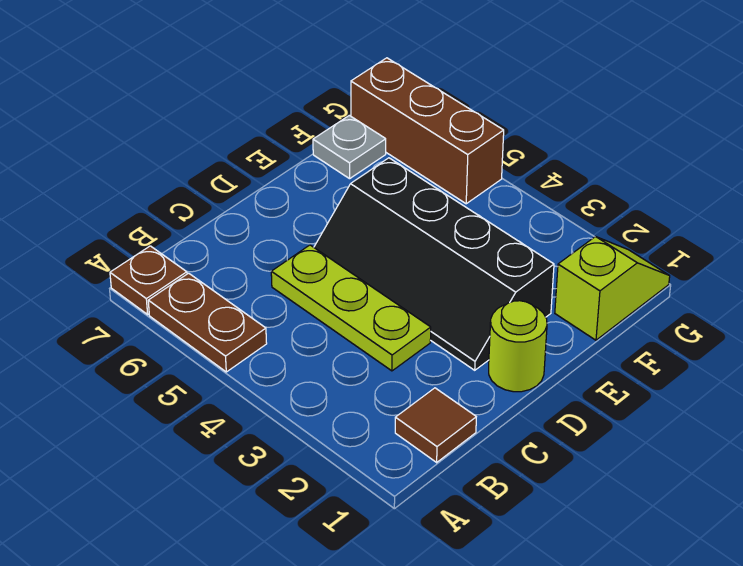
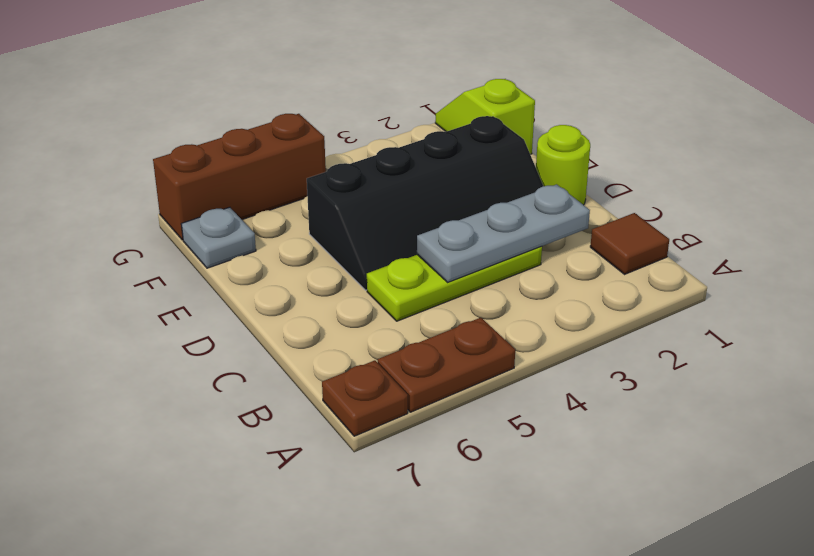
none -> grey 1x3 plate [417,184,590,282]

